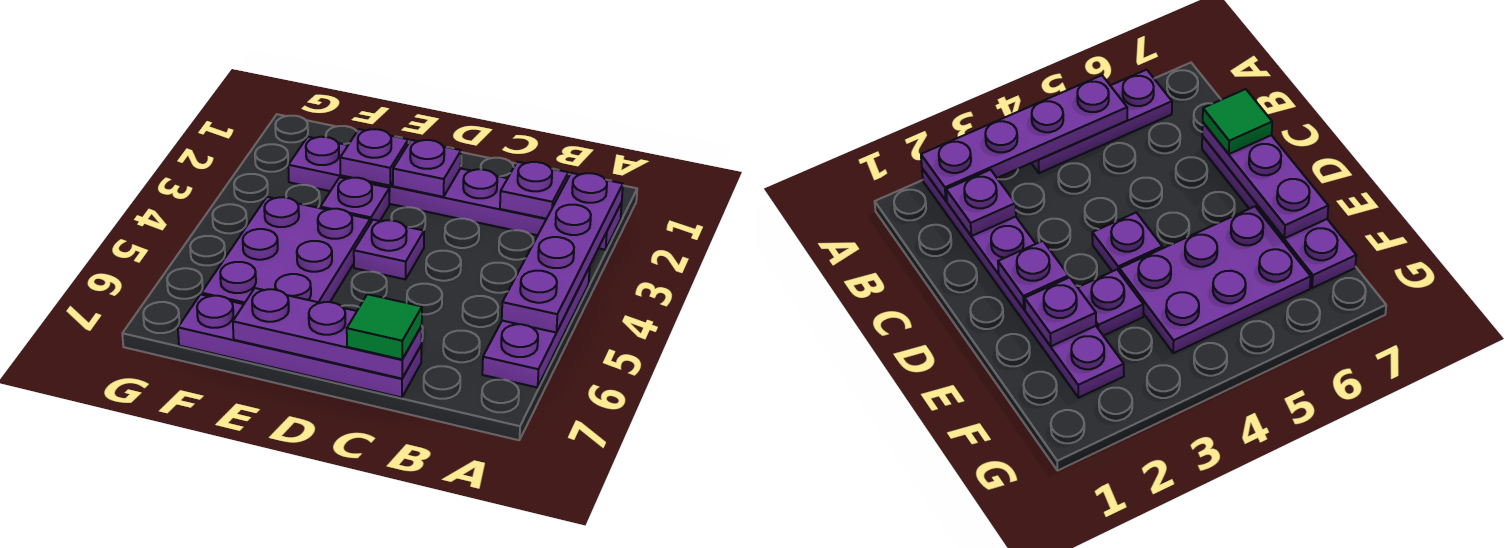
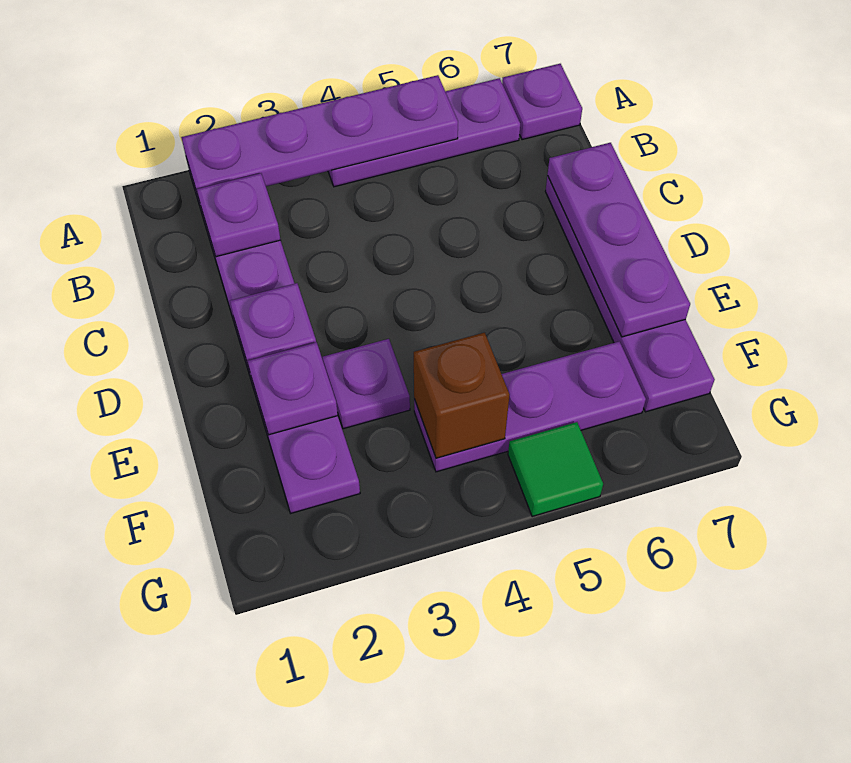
green 1x1 tile [347,294,422,359] -> green 1x1 tile moved to [508,422,603,517]
purple 1x1 plate [354,220,424,279] -> purple 1x1 plate moved to [502,64,582,140]
purple 2x3 plate [202,197,370,304] -> purple 1x3 plate [414,341,646,472]
none -> brown 1x1 brick [414,333,510,458]

